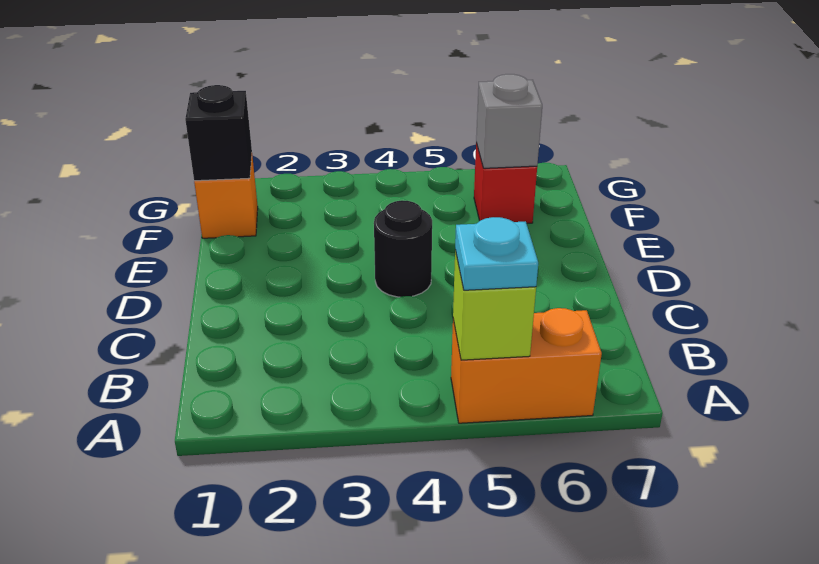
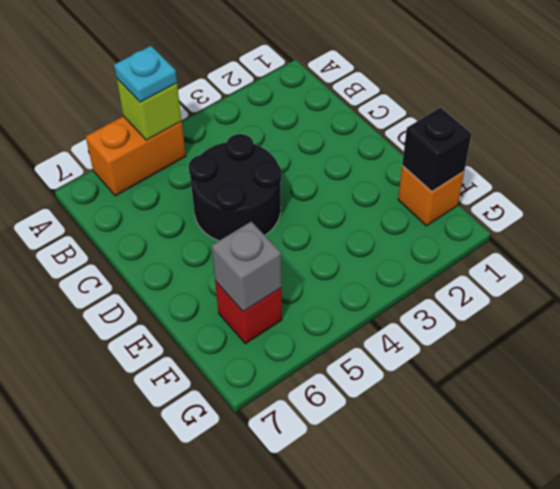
black 1x1 round brick [374,200,432,297] -> black 2x2 round brick [189,134,281,241]

